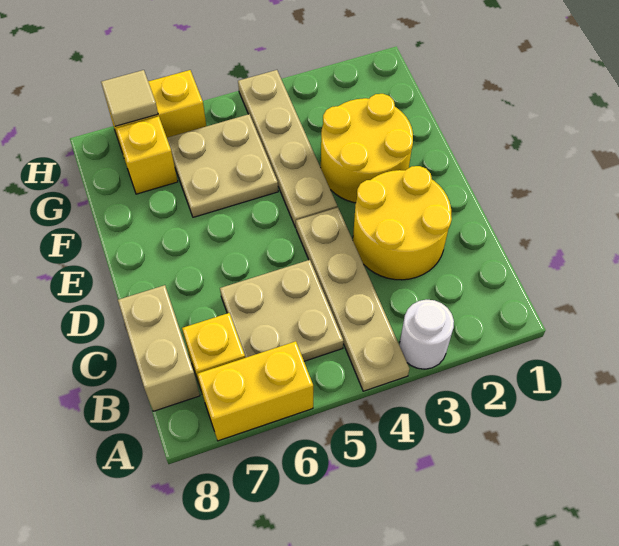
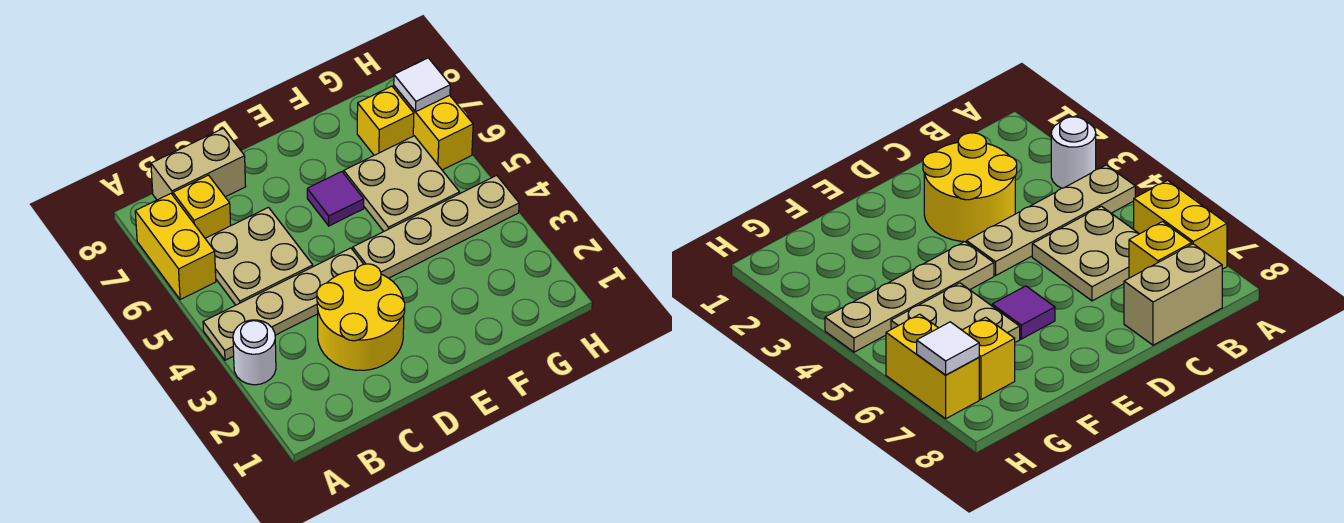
yellow 2x2 round brick [321,94,413,203] -> none
none -> purple 1x1 tile [307,172,364,226]
tan 1x1 tile [101,70,158,127] -> white 1x1 tile [394,58,450,112]

